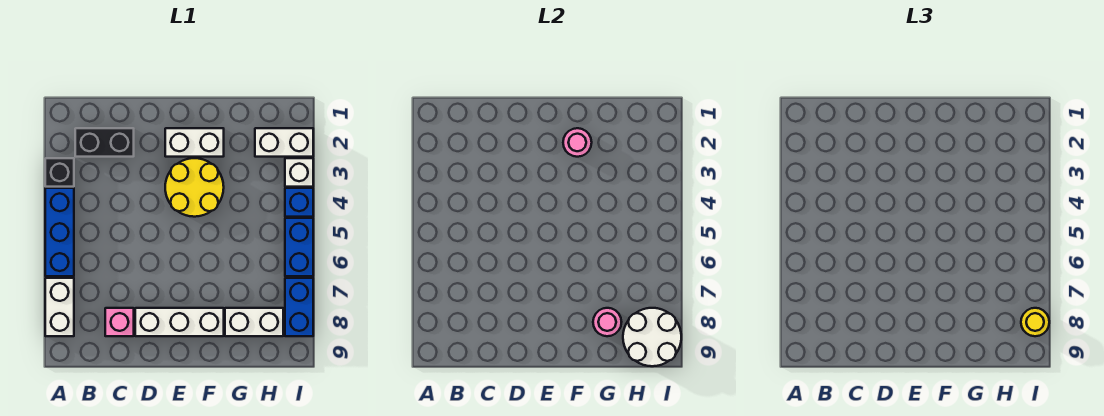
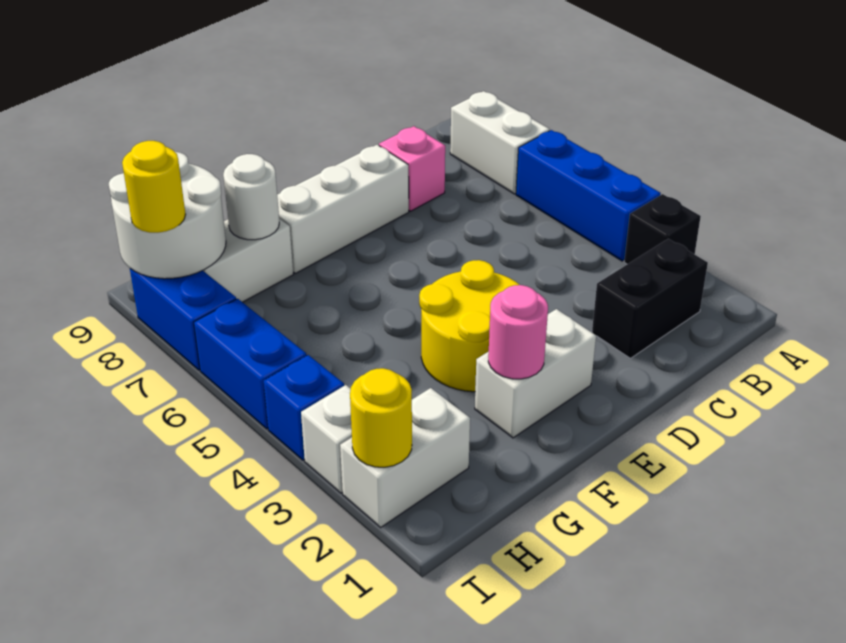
pink 1x1 round brick [593,308,621,336] -> white 1x1 round brick [223,154,279,240]
none -> yellow 1x1 round brick [350,368,412,467]

